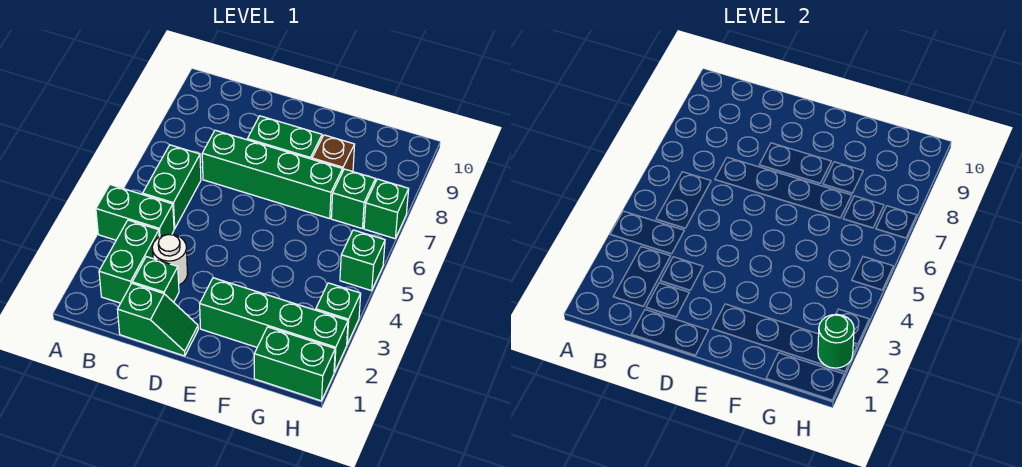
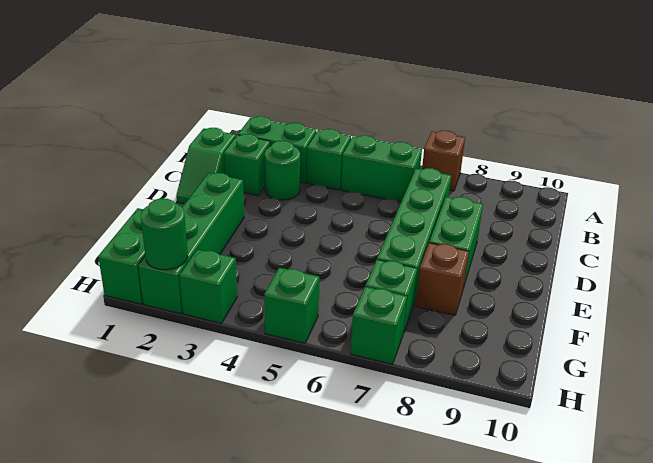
green 1x2 brick [96,185,174,240] -> green 1x1 brick [307,129,351,190]
none -> brown 1x1 brick [422,130,465,191]
white 1x1 round brick [152,234,188,285] -> green 1x1 round brick [265,141,300,200]

